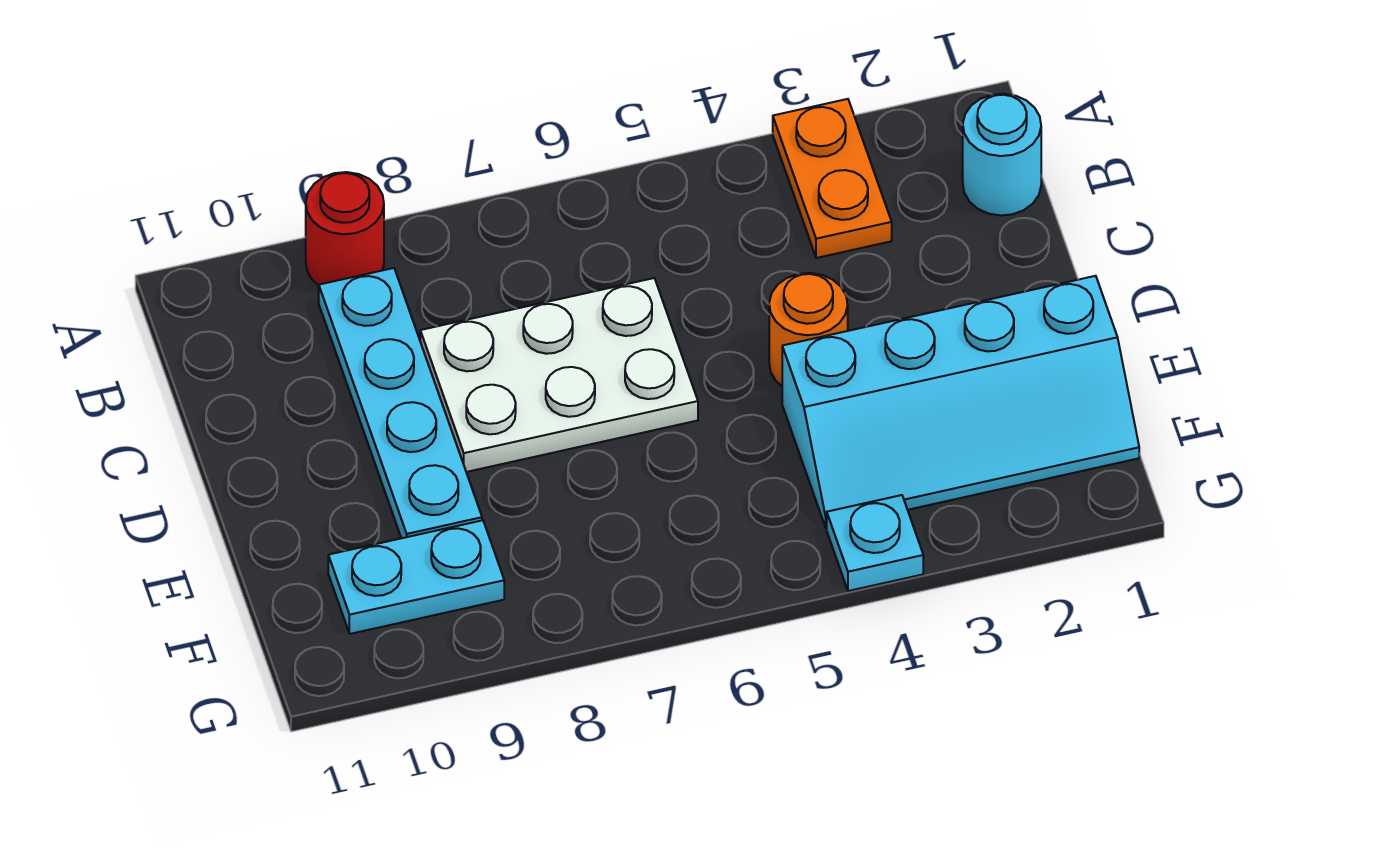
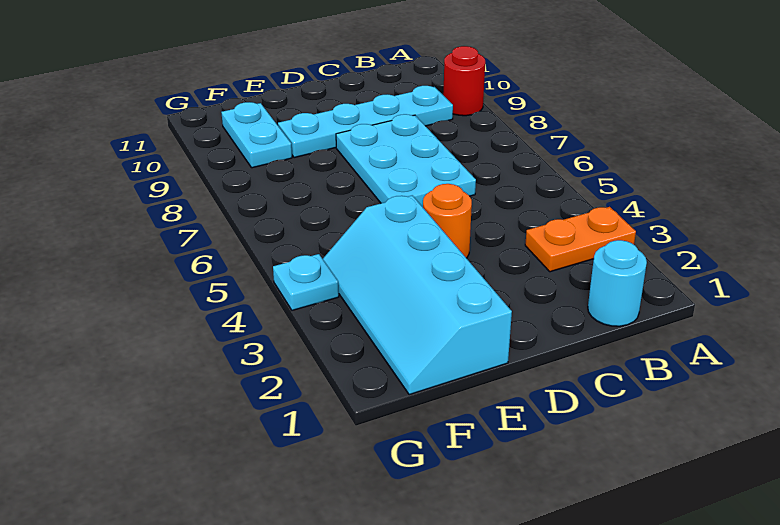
white 2x3 plate [420,278,698,472] -> cyan 2x3 plate [336,114,476,207]

